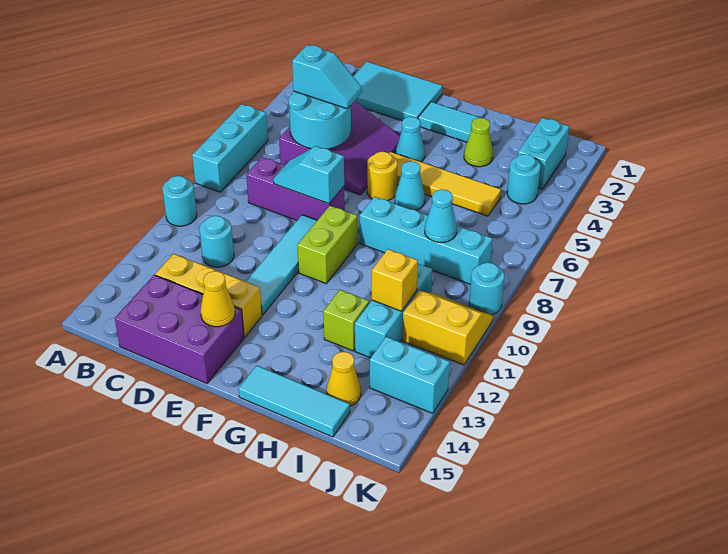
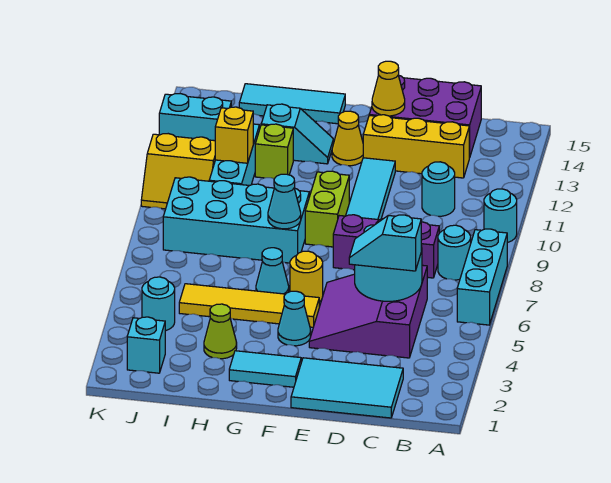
cyan 1x2 slope [274,146,344,204] -> cyan 1x2 slope moved to [261,104,333,164]
cyan 1x4 brick [360,197,492,284] -> cyan 2x4 brick [163,177,309,263]
cyan 1x1 cone [425,189,457,242] -> cyan 1x1 cone moved to [268,174,301,229]
yellow 1x1 cone [327,352,361,406] -> yellow 1x1 cone moved to [332,111,363,166]
cyan 1x2 brick [518,118,569,189] -> cyan 1x1 brick [127,317,165,373]
cyan 1x1 round brick [469,263,504,315] -> cyan 1x1 round brick moved to [438,225,471,280]

